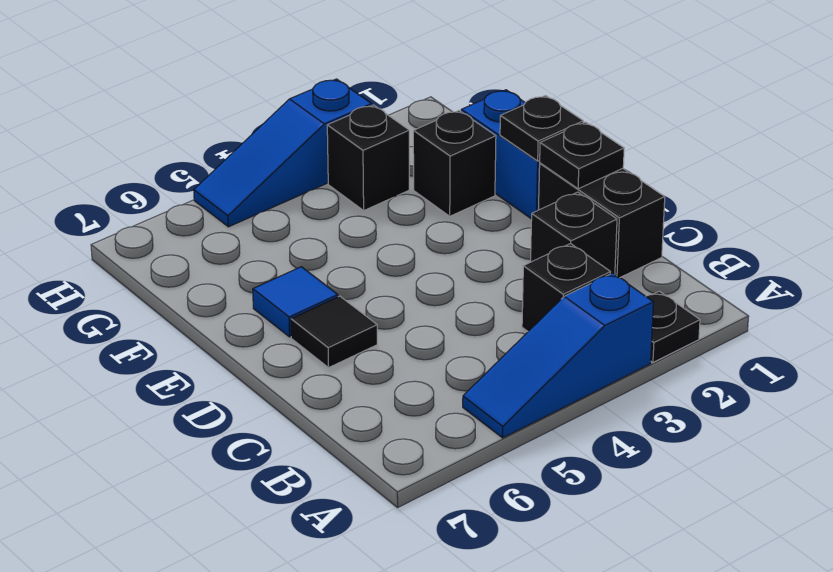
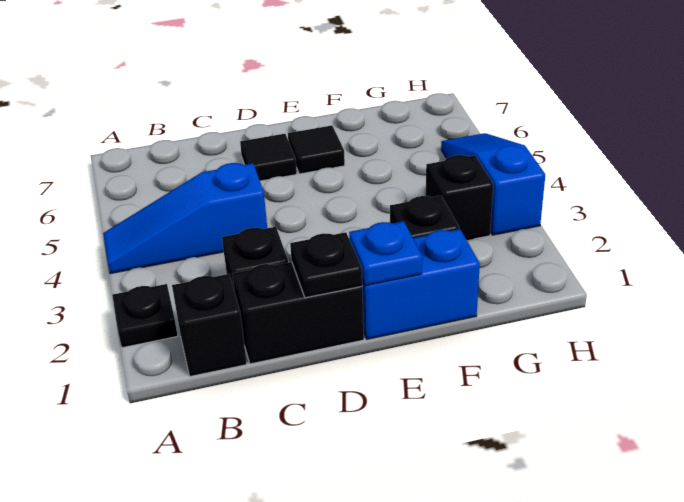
blue 1x3 slope [463,273,654,438] -> blue 1x3 slope turned to [103,163,267,274]
black 1x1 brick [522,243,610,331] -> black 1x1 brick moved to [172,274,247,376]
black 1x1 plate [500,96,583,161] -> blue 1x1 plate [349,221,422,286]
blue 1x1 tile [253,267,338,337] -> black 1x1 tile [288,125,345,174]

